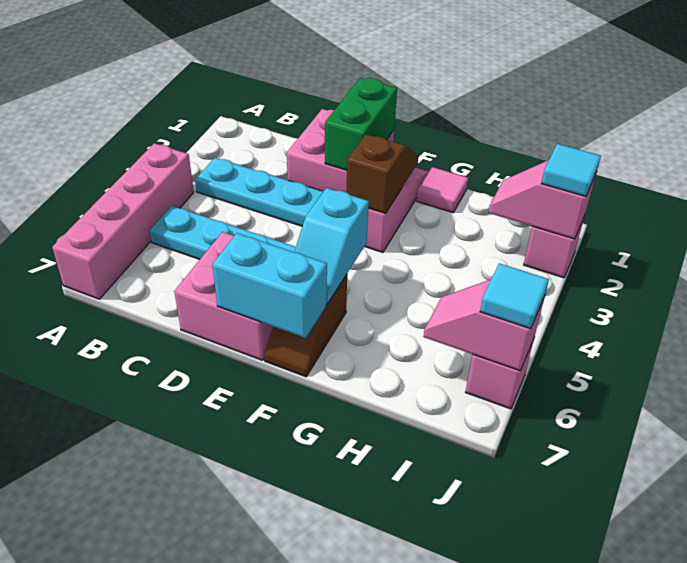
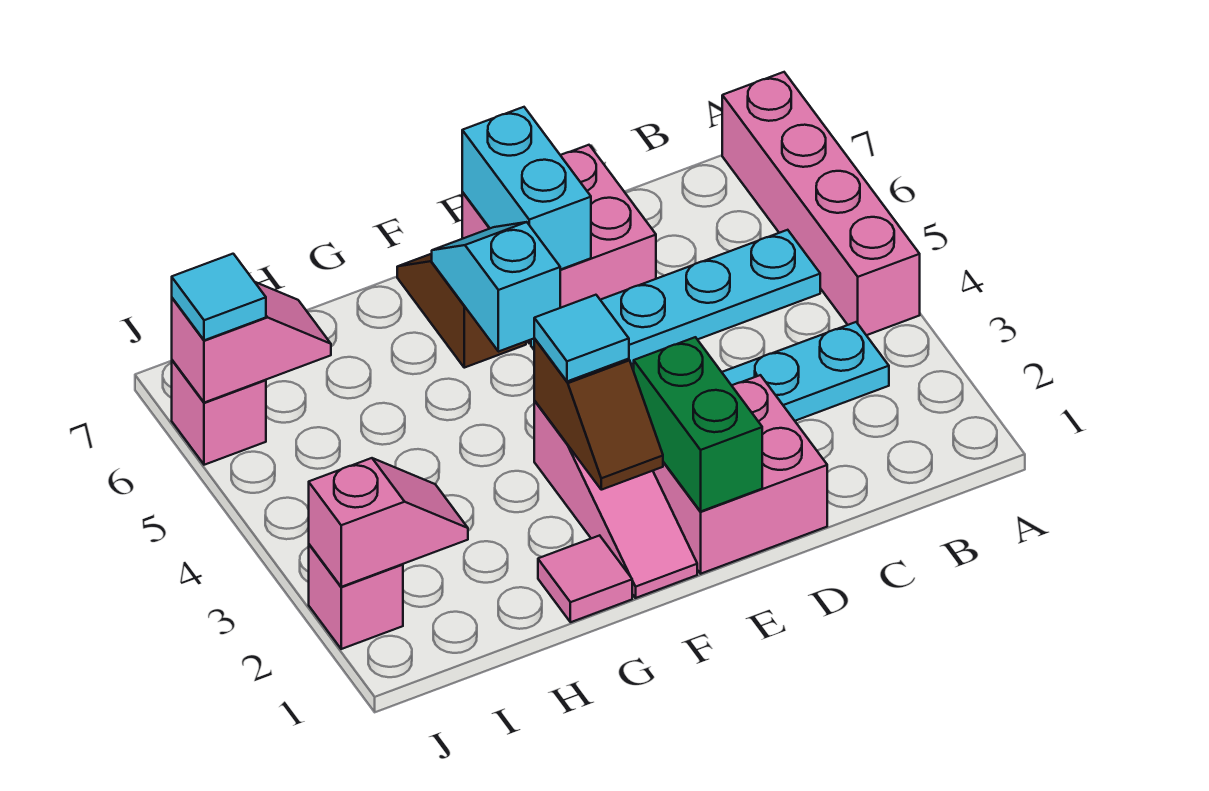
cyan 1x2 brick [212,233,327,338] -> cyan 1x2 brick turned to [462,107,591,270]
cyan 1x1 tile [542,144,601,196] -> cyan 1x1 tile moved to [534,295,629,381]

